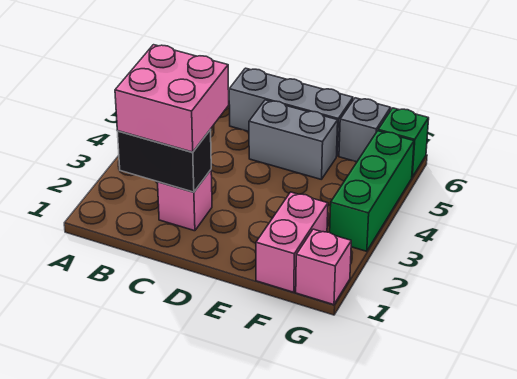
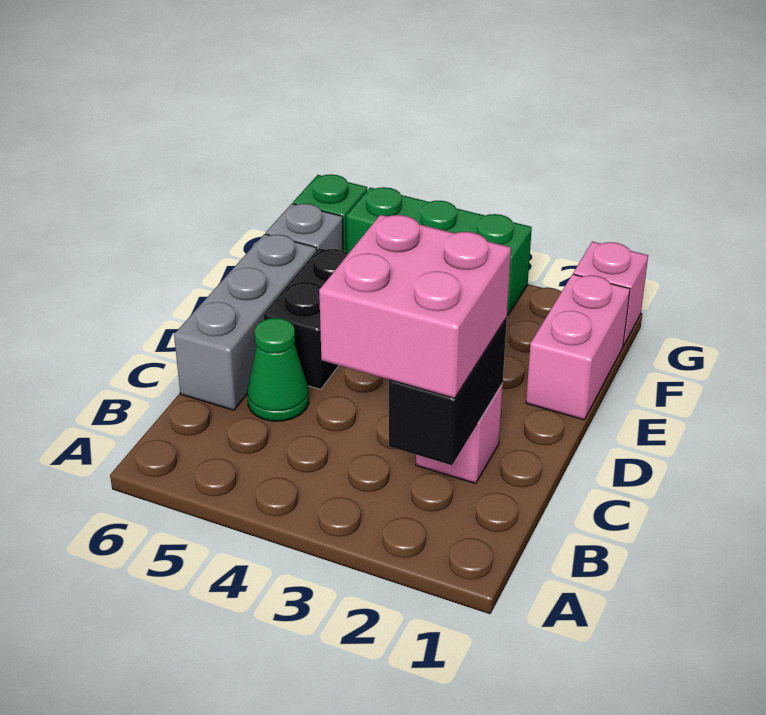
none -> green 1x1 cone [247,318,309,421]
grey 1x2 brick [249,100,338,180] -> black 1x2 brick [263,248,348,389]
pink 1x2 brick [256,192,328,292] -> pink 1x2 brick turned to [526,274,630,420]

